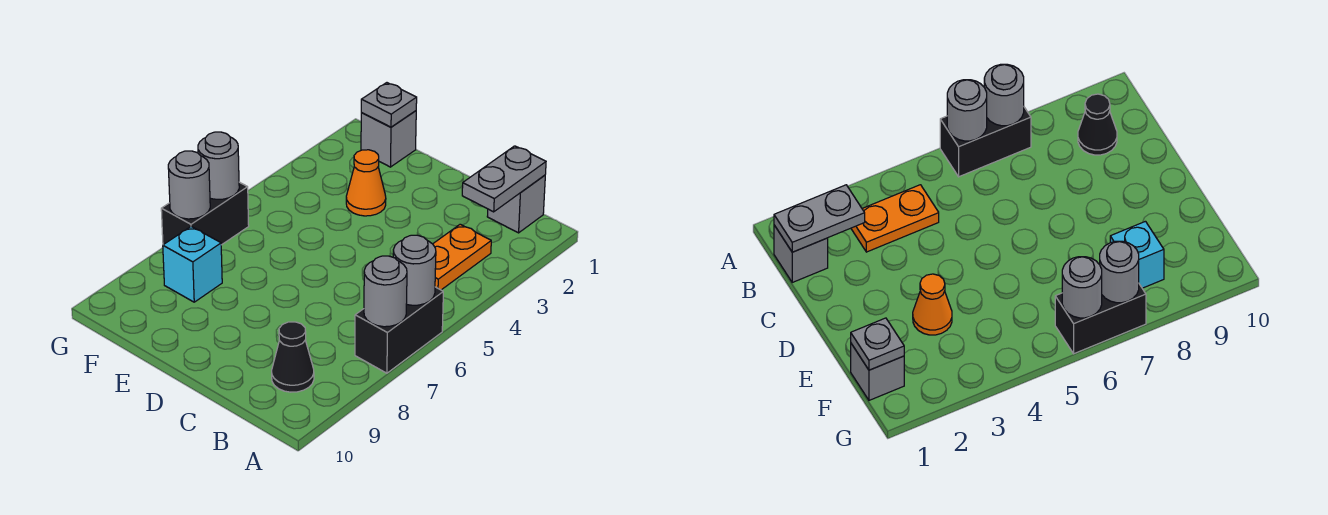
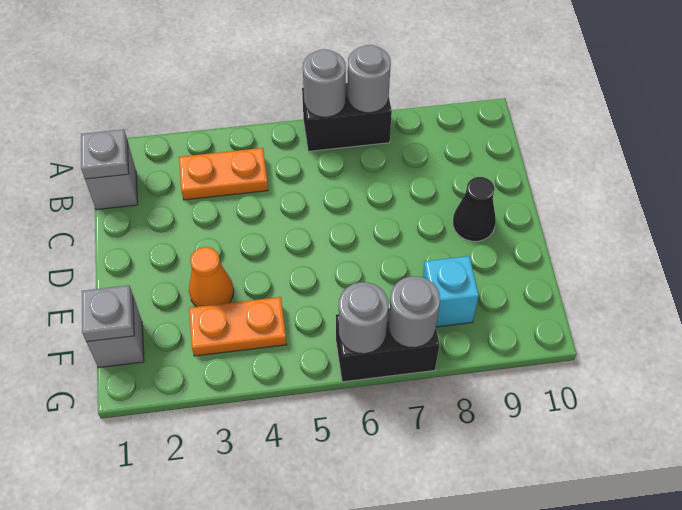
grey 1x2 plate [462,146,546,212] -> grey 1x1 plate [81,129,129,179]
black 1x1 cone [272,322,314,392] -> black 1x1 cone moved to [453,177,496,241]
none -> orange 1x2 plate [189,297,287,356]

